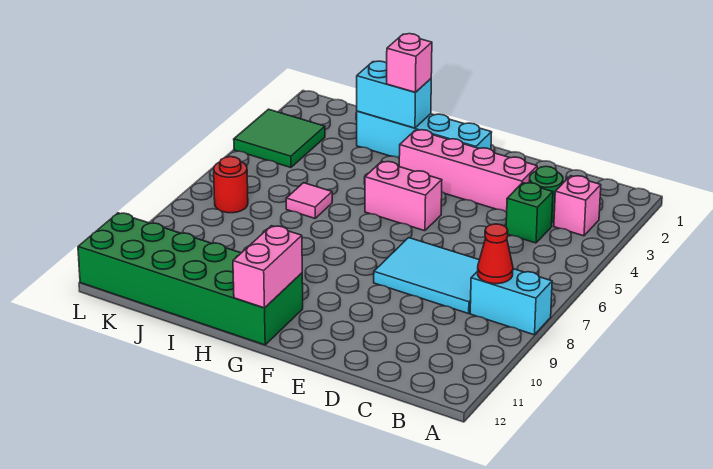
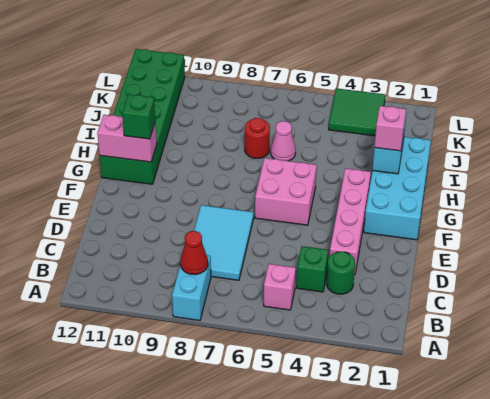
pink 1x1 brick [554,176,601,236] -> pink 1x1 brick moved to [264,264,296,310]
cyan 1x4 brick [357,111,492,158] -> cyan 2x4 brick [364,137,431,240]
pink 1x2 brick [365,161,442,231] -> pink 2x2 brick [255,158,317,225]
none -> green 1x1 brick [122,94,155,139]
pink 1x1 tile [286,183,332,218] -> pink 1x1 cone [271,121,296,161]
red 1x1 round brick [214,157,248,213] -> red 1x1 round brick moved to [245,118,270,158]

